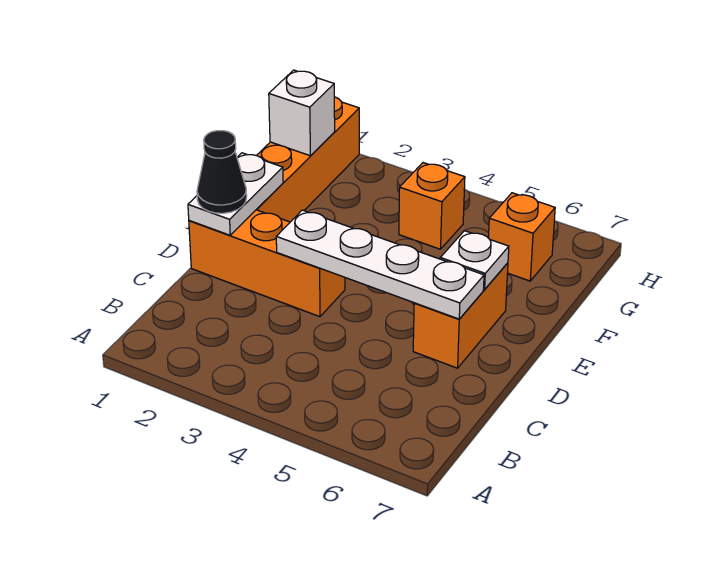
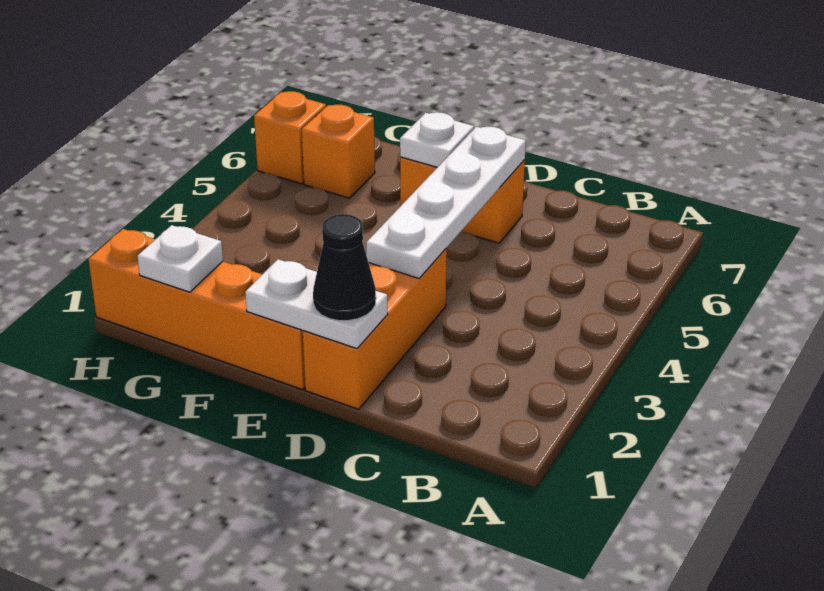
white 1x1 brick [269,70,335,156] -> white 1x1 plate [137,225,223,292]
orange 1x1 brick [399,163,465,249] -> orange 1x1 brick moved to [254,91,326,184]

